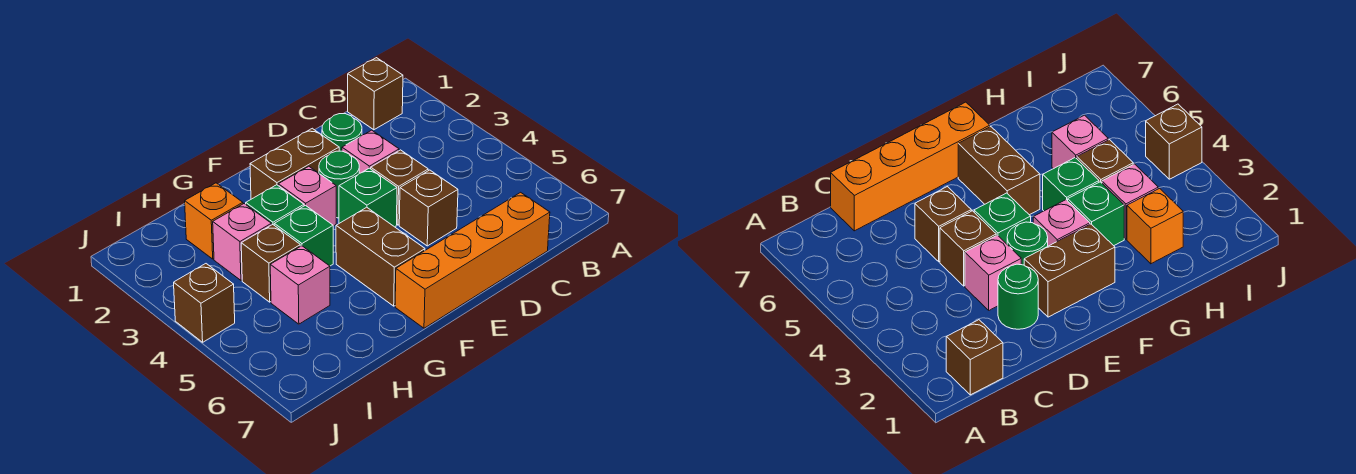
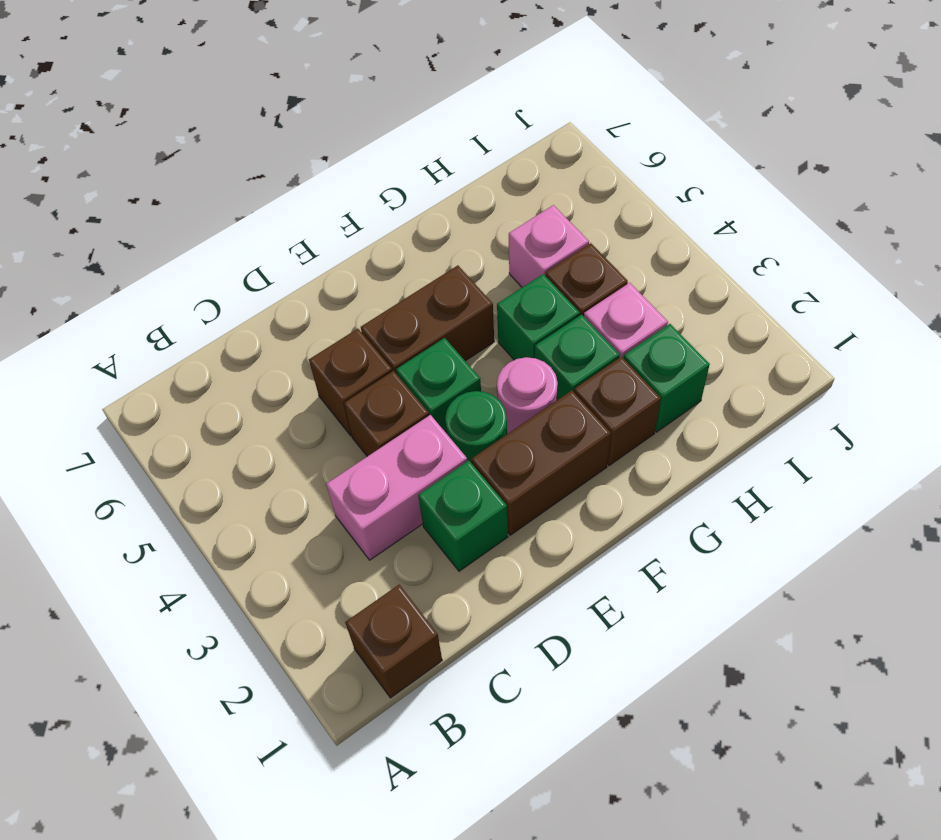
orange 1x4 brick [395,192,550,328] -> none
green 1x1 round brick [322,114,362,151] -> green 1x1 brick [418,461,508,571]
pink 1x1 brick [342,130,399,173] -> pink 1x2 brick [326,415,467,560]
pink 1x1 brick [278,166,336,226] -> pink 1x1 round brick [497,357,558,434]
brown 1x2 brick [336,207,425,306] -> brown 1x2 brick turned to [361,266,494,374]
orange 1x1 brick [185,183,243,259] -> green 1x1 brick [623,324,710,432]
brown 1x1 brick [174,264,235,342] -> brown 1x1 brick moved to [574,357,661,466]

